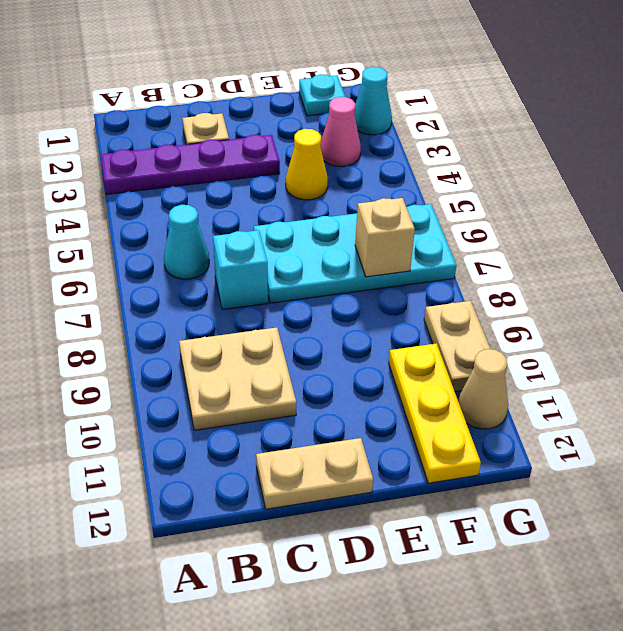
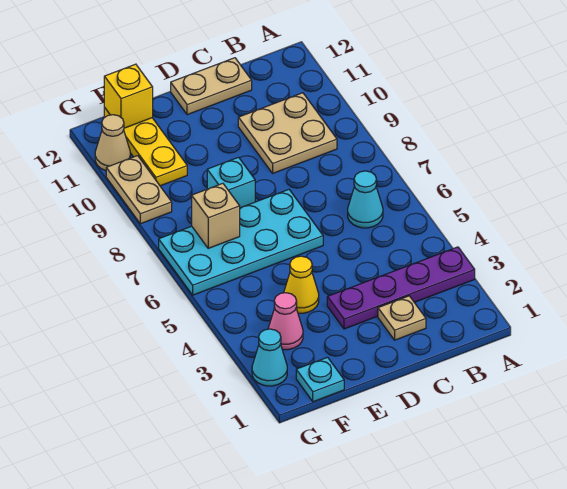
cyan 1x1 brick [213,230,268,310] -> cyan 1x1 brick moved to [207,157,255,208]
none -> yellow 1x1 brick [104,64,153,128]

